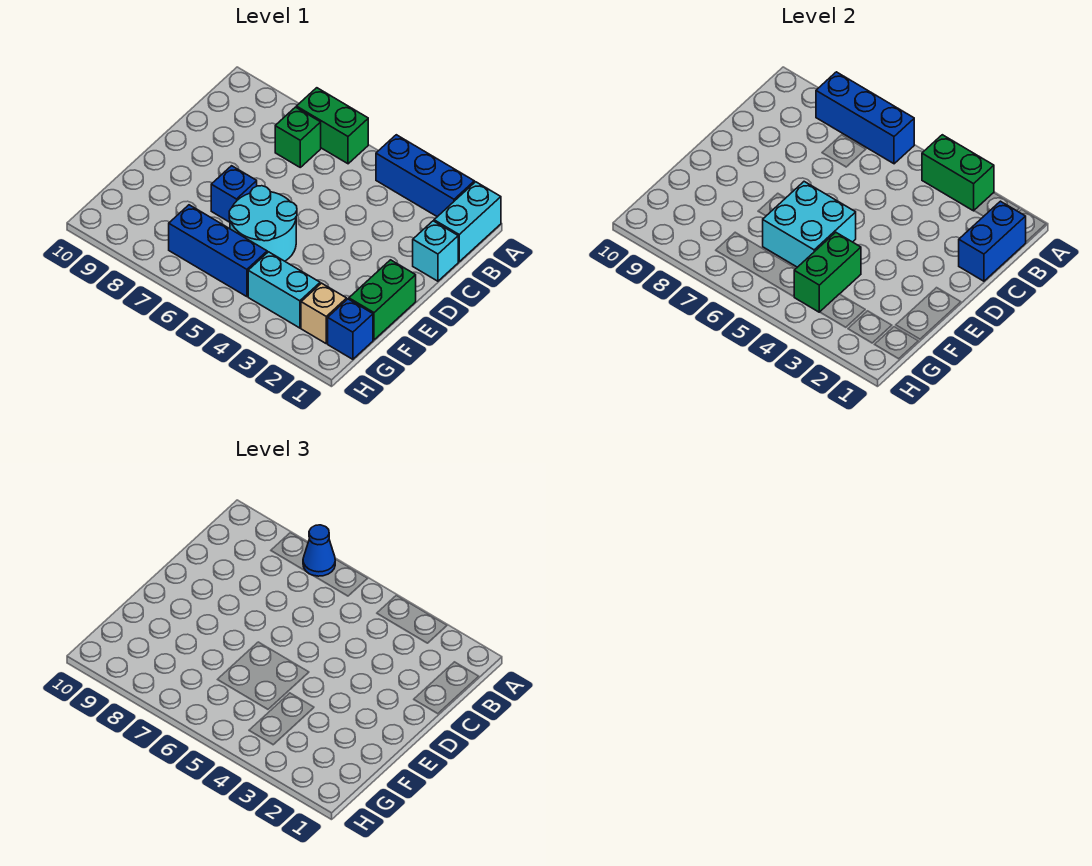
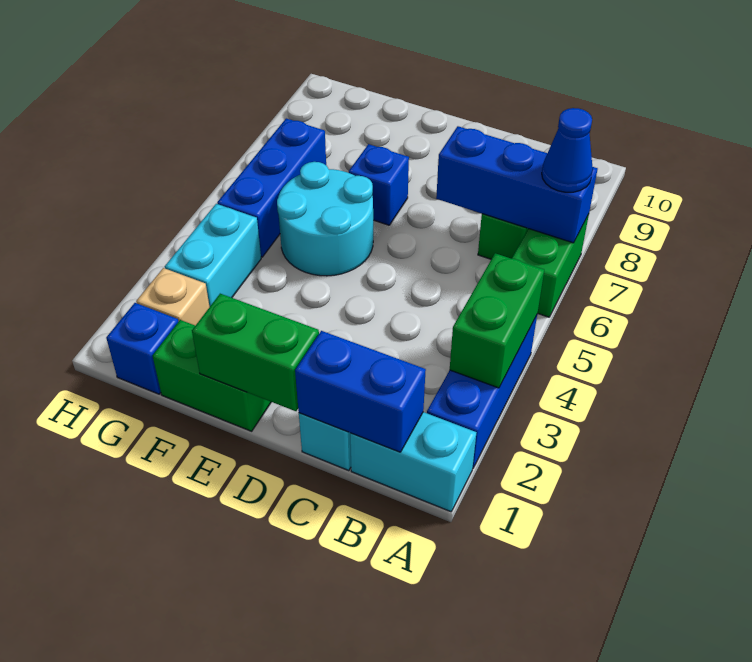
blue 1x3 brick [816,72,914,164] -> blue 1x3 brick turned to [436,126,598,243]
cyan 2x2 brick [763,182,856,267] -> none
green 1x2 brick [794,232,861,312] -> green 1x2 brick moved to [192,294,319,411]

